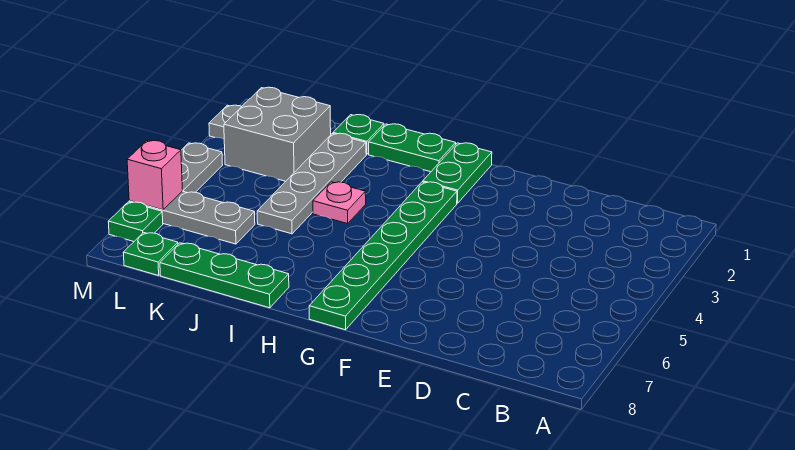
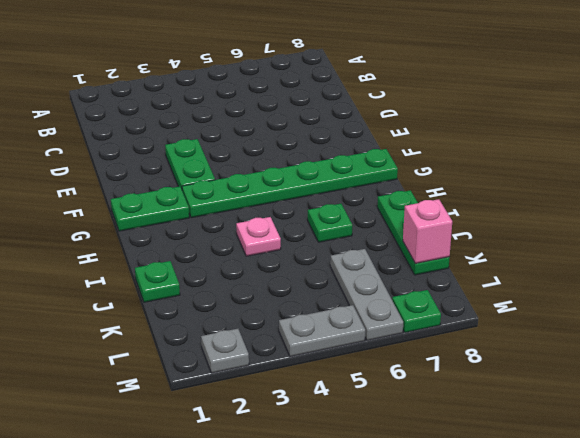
green 1x2 plate [369,124,456,172] -> green 1x2 plate moved to [165,139,215,189]
grey 1x4 plate [257,133,366,234] -> none
grey 2x2 brick [224,87,331,181] -> none
green 1x1 plate [123,232,178,276] -> green 1x1 plate moved to [308,204,352,242]
pink 1x1 brick [127,141,183,210] -> pink 1x1 brick moved to [403,199,452,263]

